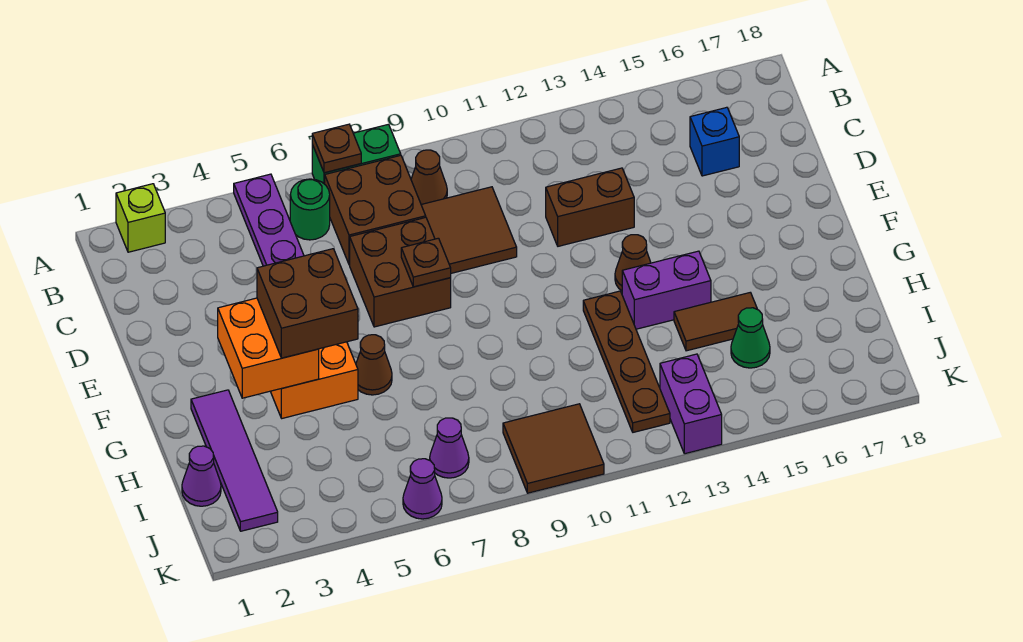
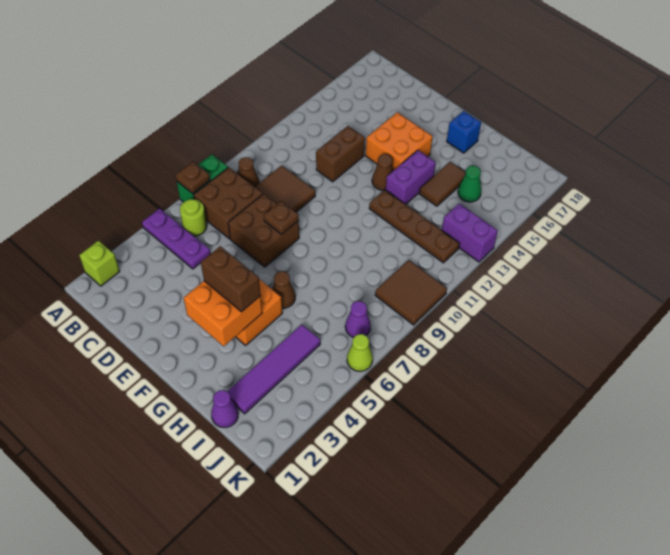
green 1x1 round brick [290,179,330,240] -> lime 1x1 round brick [180,199,207,236]
blue 1x1 brick [690,107,739,176] -> blue 1x1 brick moved to [447,111,481,153]
none -> orange 2x2 brick [366,112,433,171]
brown 2x2 brick [257,249,358,358] -> brown 1x2 brick [201,246,261,312]
purple 1x4 tile [191,390,278,531] -> purple 1x4 tile turned to [227,325,320,414]
purple 1x1 cone [403,459,442,519] -> lime 1x1 cone [347,334,373,371]

